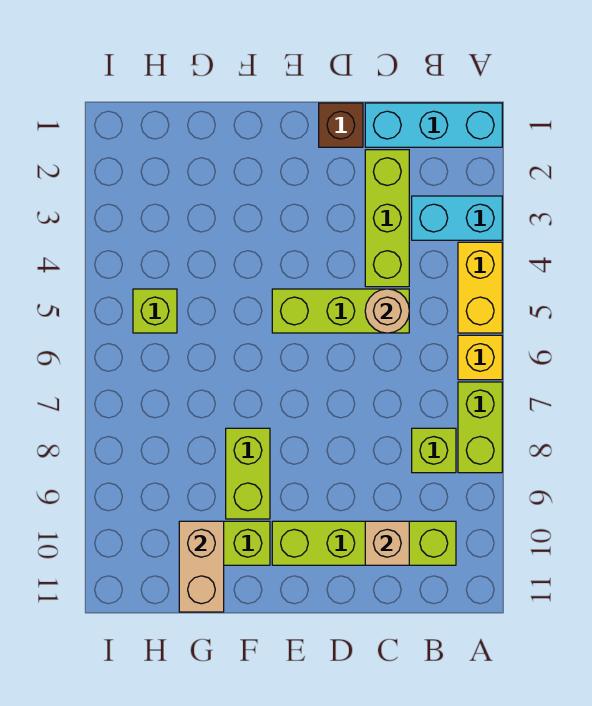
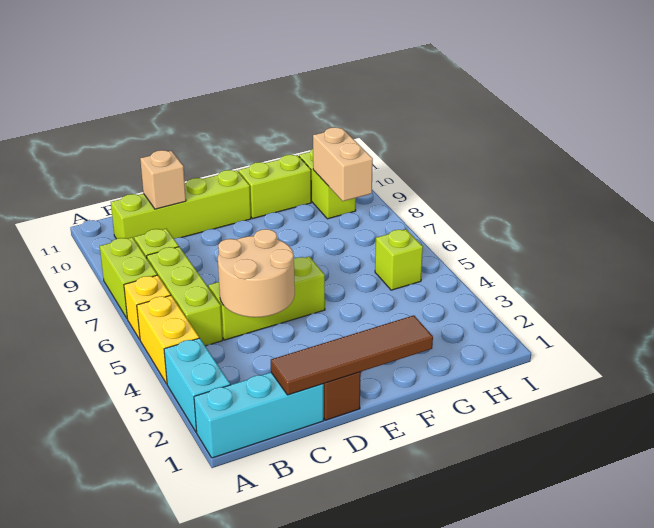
cyan 1x2 brick [412,196,502,240] -> cyan 1x2 brick turned to [164,338,230,432]
none -> brown 1x4 tile [271,315,433,395]
lime 1x3 brick [365,150,409,287] -> lime 1x3 brick moved to [147,247,223,346]
tan 1x1 round brick [365,289,409,333] -> tan 2x2 round brick [218,229,295,317]
lime 1x2 brick [226,428,270,519] -> lime 1x2 brick moved to [299,149,356,219]
tan 1x2 brick [179,521,224,612] -> tan 1x2 brick moved to [313,127,373,201]

